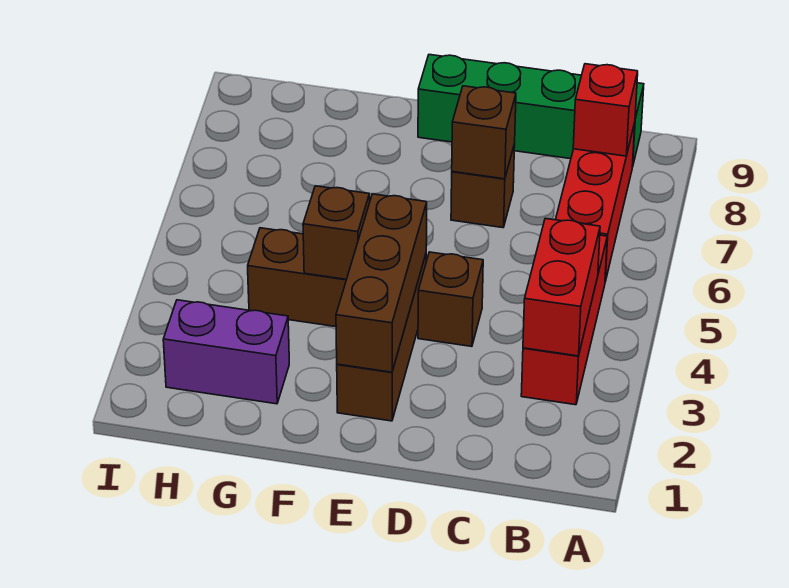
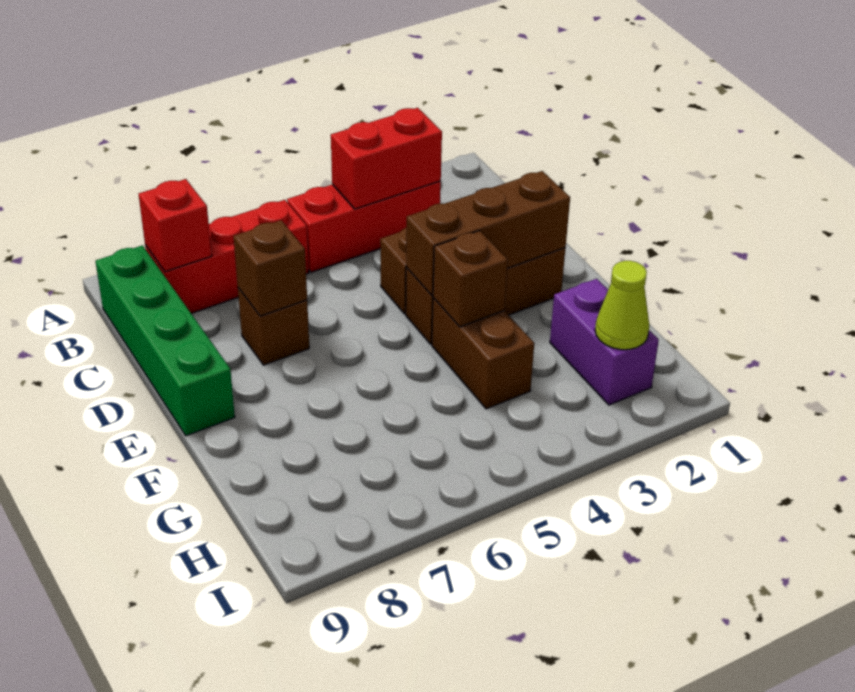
none -> lime 1x1 cone [595,261,649,350]

